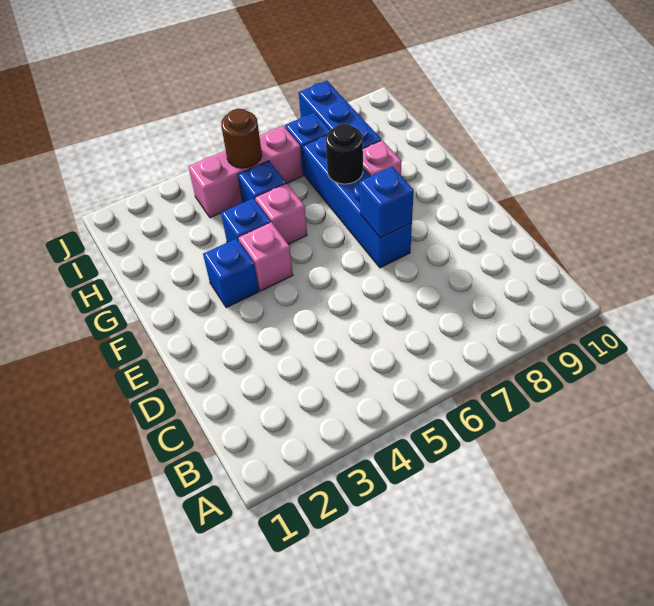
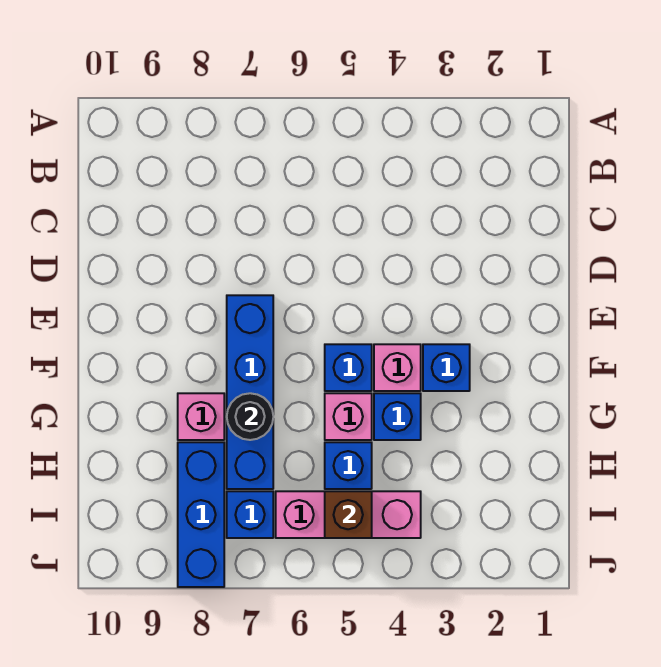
blue 1x1 brick [360,167,414,238] -> blue 1x1 brick moved to [325,344,372,391]
brown 1x1 round brick [221,109,262,168] -> brown 1x1 brick [325,491,372,538]

